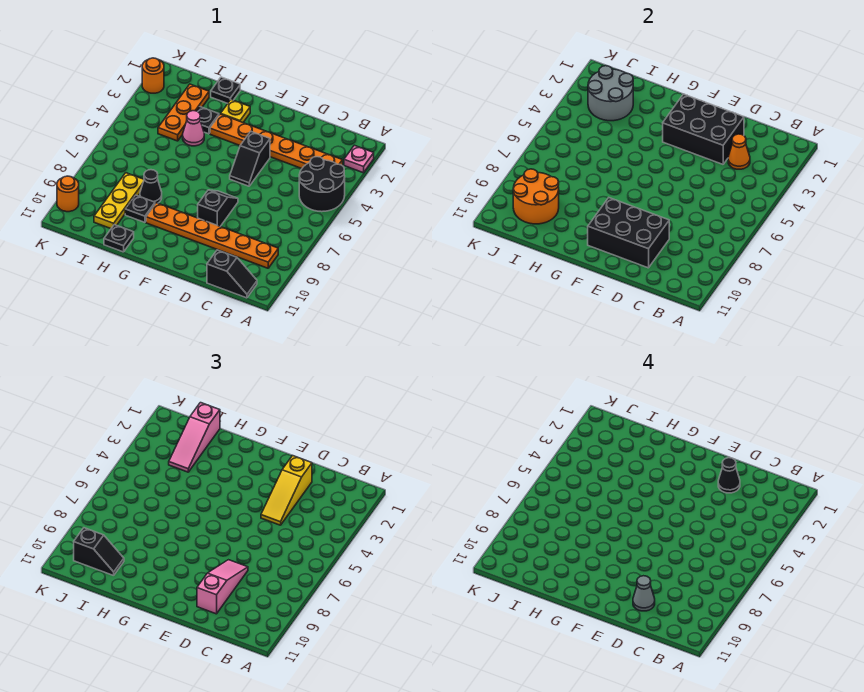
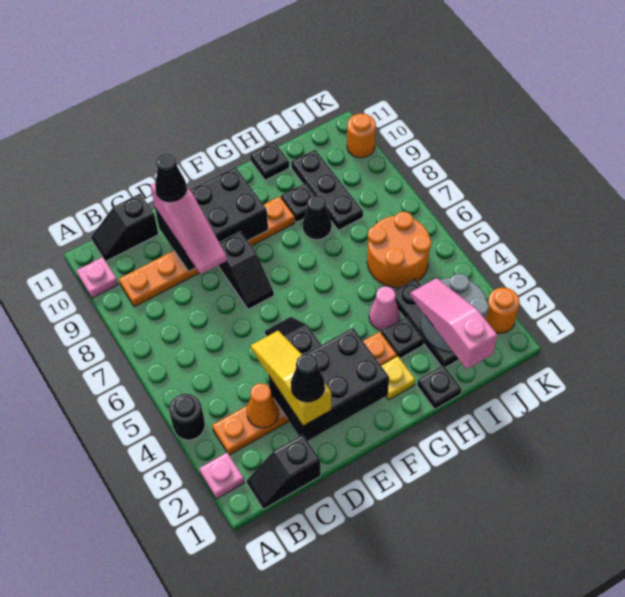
black 2x2 round brick [299,157,345,212] -> black 1x1 round brick [169,394,205,440]
none -> pink 1x1 plate [76,257,118,298]
grey 1x1 cone [633,576,655,611] -> black 1x1 cone [155,154,187,202]
orange 1x3 plate [158,84,209,141] -> black 1x3 plate [394,279,459,367]
yellow 1x3 plate [94,173,144,229] -> black 1x3 plate [291,150,363,230]
orange 2x2 round brick [513,169,559,224] -> orange 2x2 round brick moved to [367,212,431,287]
black 1x2 slope [74,528,124,576] -> black 1x2 slope moved to [246,434,321,509]

